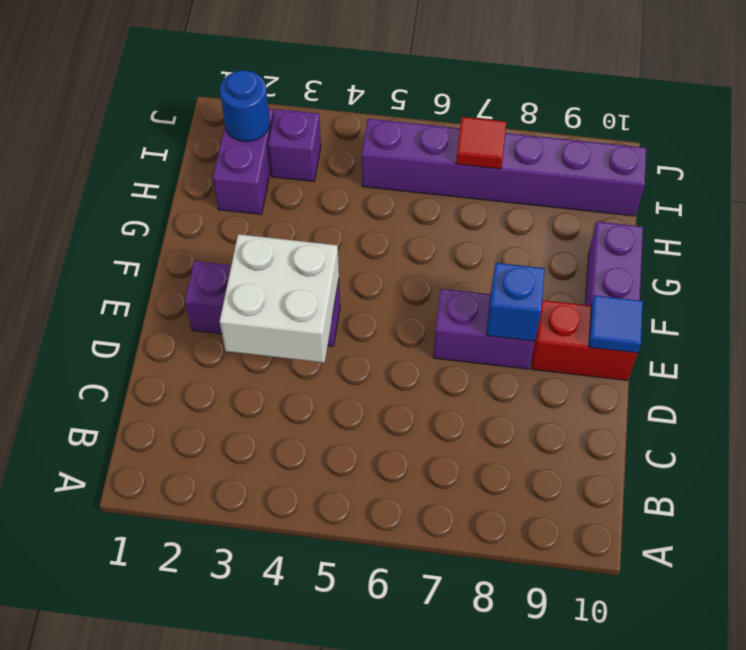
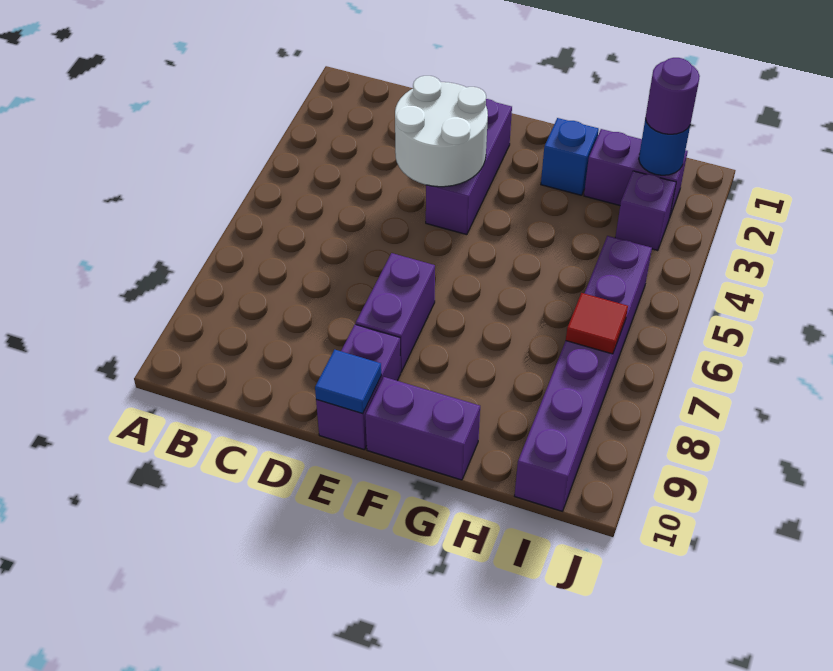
white 2x2 brick [220,234,339,363] -> white 2x2 round brick [395,76,488,187]
blue 1x1 brick [486,263,545,341] -> blue 1x1 brick moved to [541,118,599,195]
red 1x2 brick [531,300,638,381] -> purple 1x2 brick [316,324,401,450]
none -> purple 1x1 round brick [645,58,700,134]

